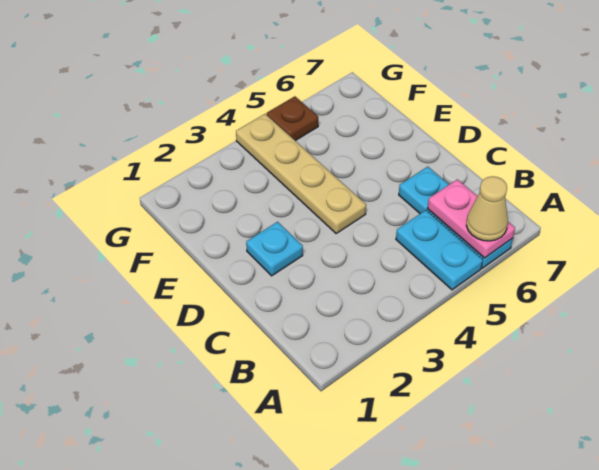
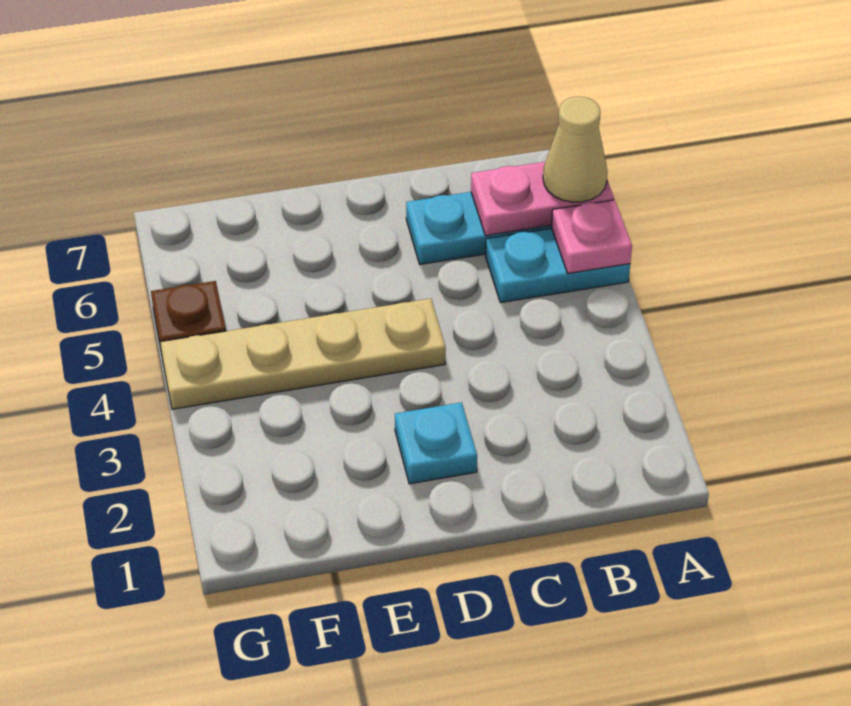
none -> pink 1x1 plate [552,200,632,273]

